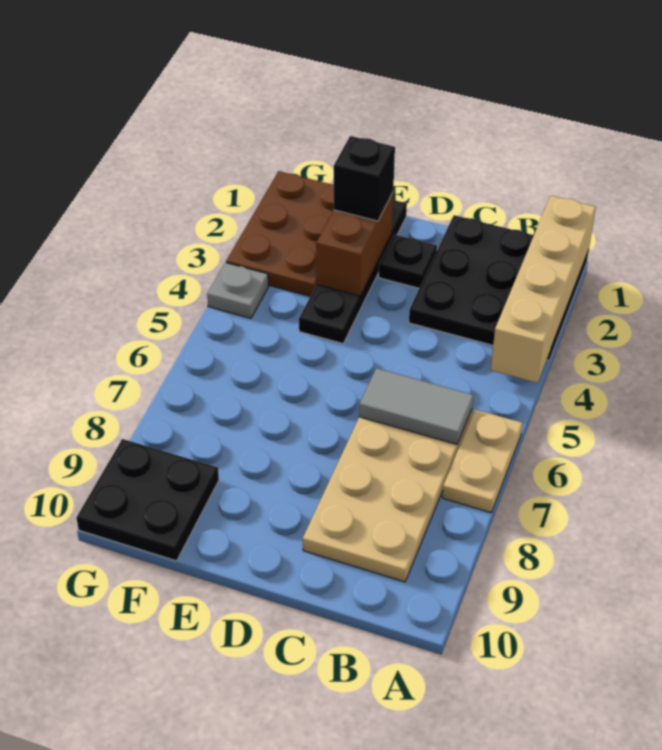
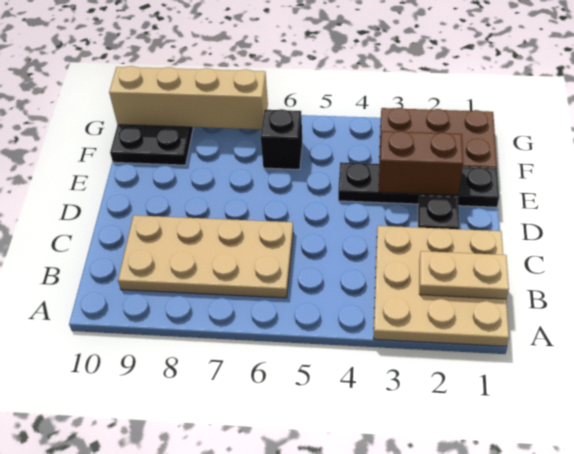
black 3x3 plate [409,215,589,360] -> tan 3x3 plate [373,226,509,346]
tan 1x4 brick [491,196,596,383] -> tan 1x4 brick moved to [109,66,268,129]
tan 1x2 plate [442,410,523,512] -> tan 1x2 plate moved to [419,251,509,299]
grey 1x2 tile [359,368,474,444] -> none
black 1x1 brick [334,136,395,221] -> black 1x1 brick moved to [261,109,302,169]
grey 1x1 plate [207,263,268,318] -> none

